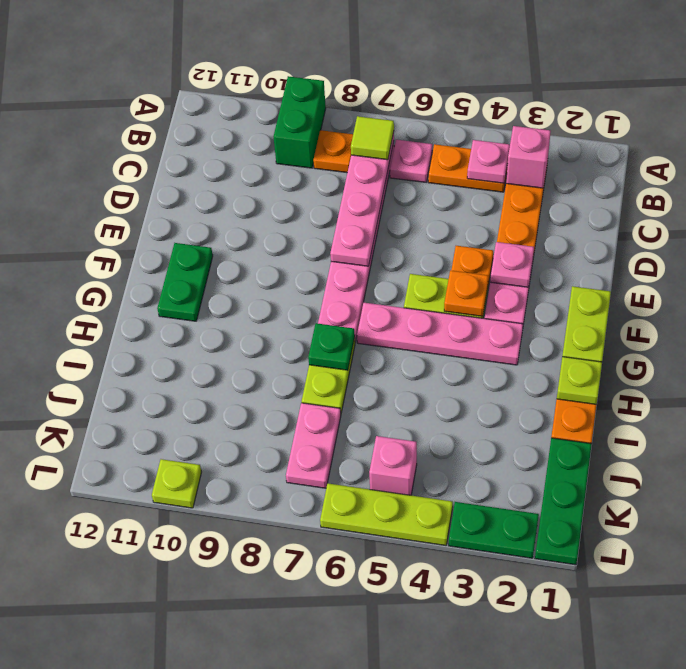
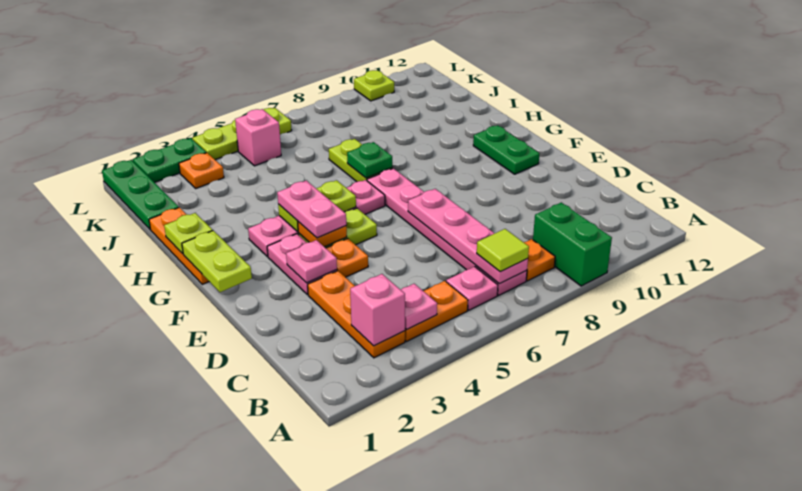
none -> lime 1x2 plate [278,180,356,232]
pink 1x2 plate [286,403,341,488] -> pink 1x2 plate moved to [277,181,346,238]
none -> orange 1x1 plate [179,153,224,188]

